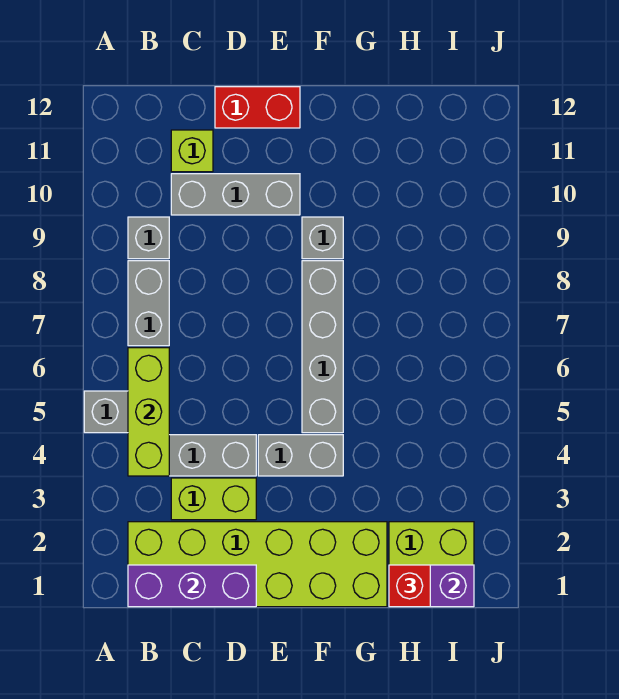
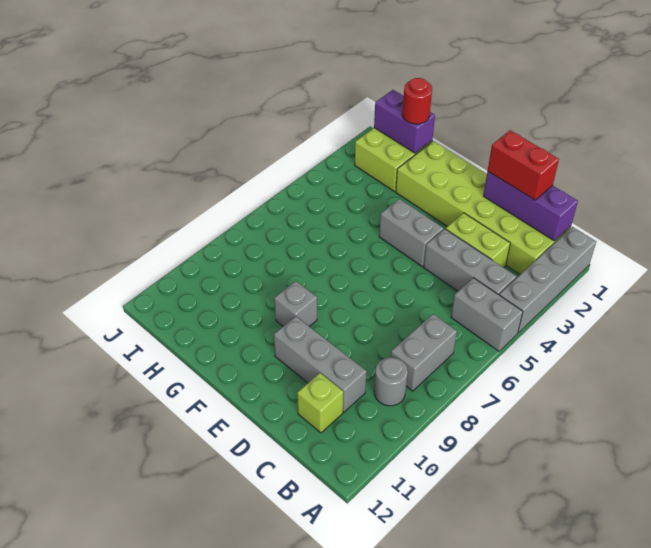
lime 1x3 brick [128,348,169,476] -> none
grey 1x1 brick [128,217,169,259] -> grey 1x1 round brick [374,357,408,406]
red 1x2 brick [215,87,300,128] -> red 1x2 brick moved to [488,130,559,200]
grey 1x4 brick [302,261,343,433] -> grey 1x4 brick moved to [499,227,596,333]
red 1x1 brick [389,565,430,607] -> red 1x1 round brick [402,78,432,124]

